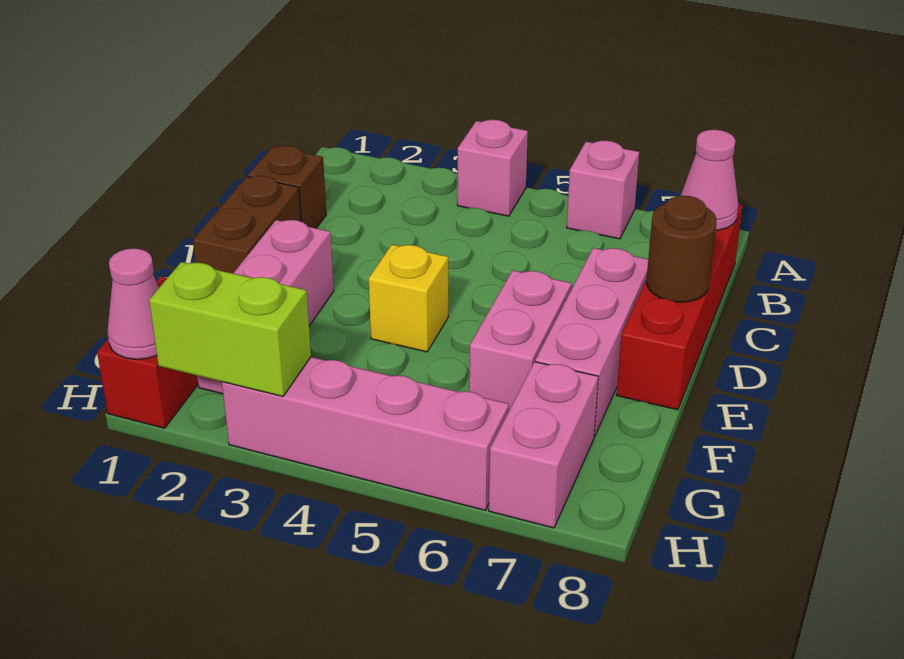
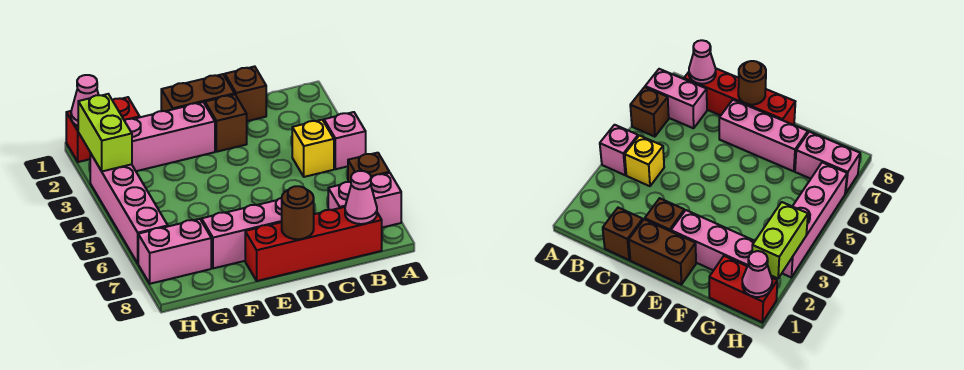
pink 1x1 brick [567,141,639,239] -> brown 1x1 brick [348,153,389,182]
none -> brown 1x1 brick [205,95,247,152]
yellow 1x1 brick [369,245,448,352] -> yellow 1x1 brick moved to [292,120,334,177]
pink 1x2 brick [469,270,572,410] -> pink 1x2 brick moved to [328,173,401,228]

